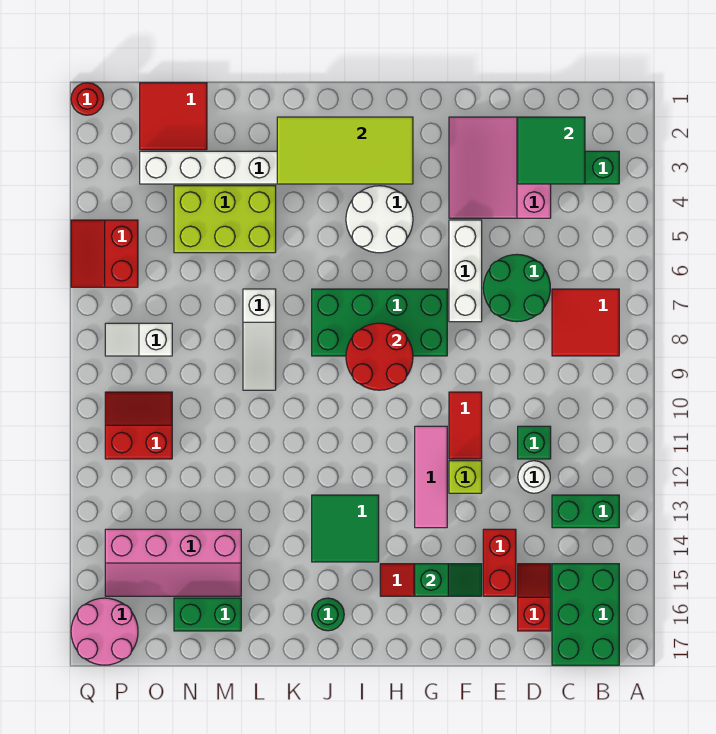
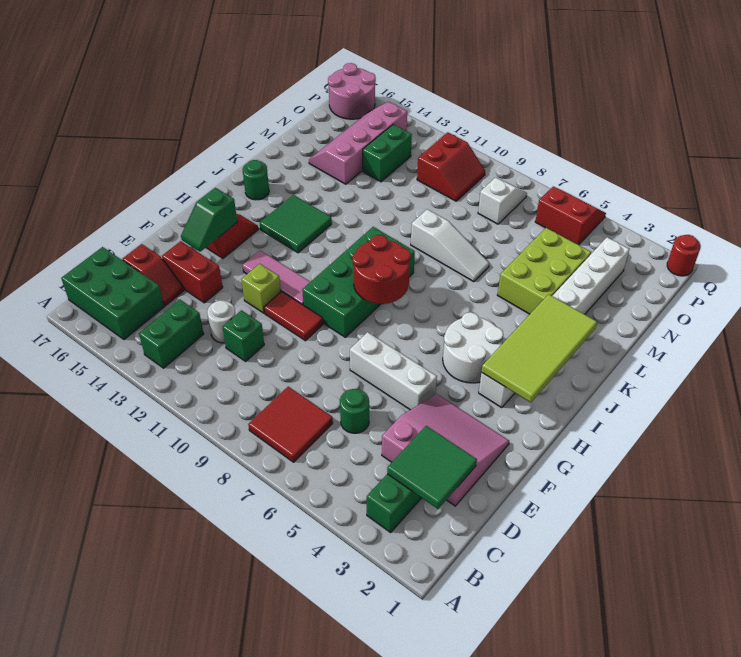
green 2x2 round brick [483,255,550,322] -> green 1x1 round brick [340,389,369,433]
green 2x4 brick [312,289,447,356] -> green 2x4 brick moved to [302,227,415,337]
white 1x3 slope [243,289,276,390] -> white 1x3 slope turned to [411,209,489,282]
green 1x2 brick [174,598,241,631] -> green 1x2 brick moved to [363,124,412,182]
red 2x2 tile [140,83,207,150] -> none

